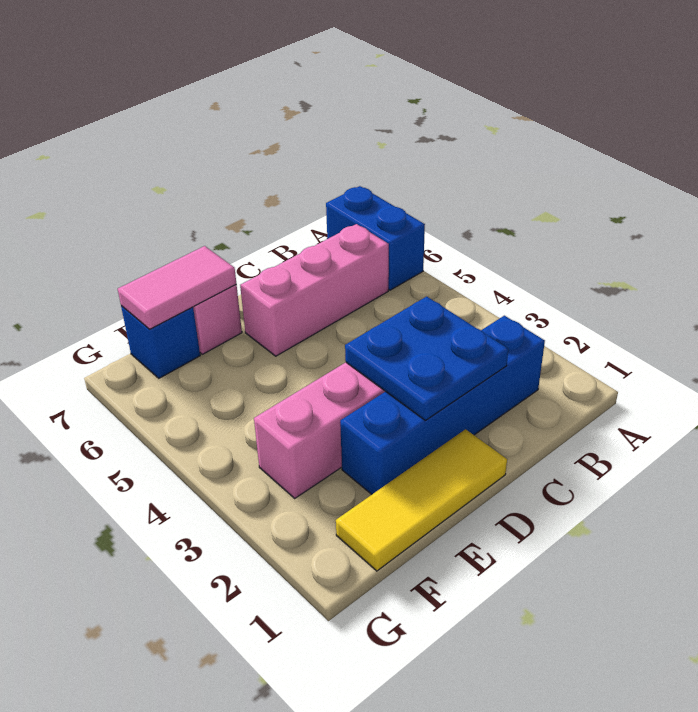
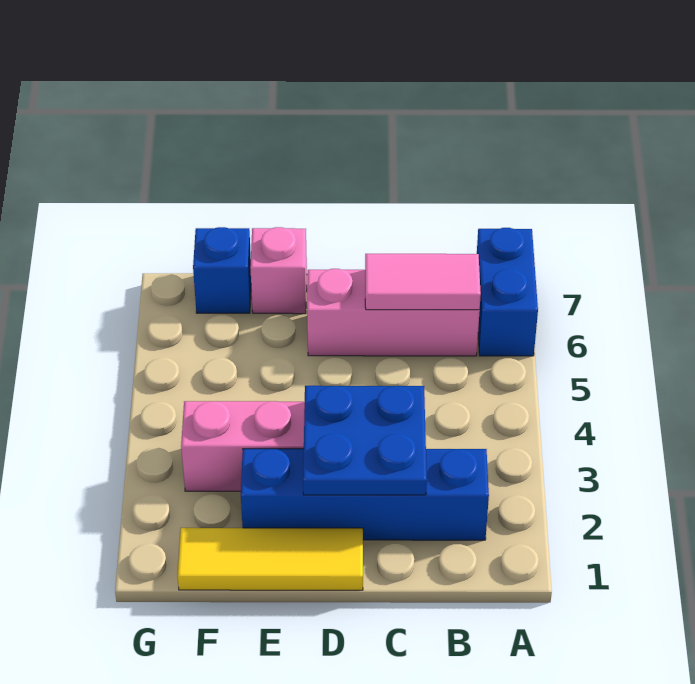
pink 1x2 tile [118,246,236,329] -> pink 1x2 tile moved to [365,254,481,310]

